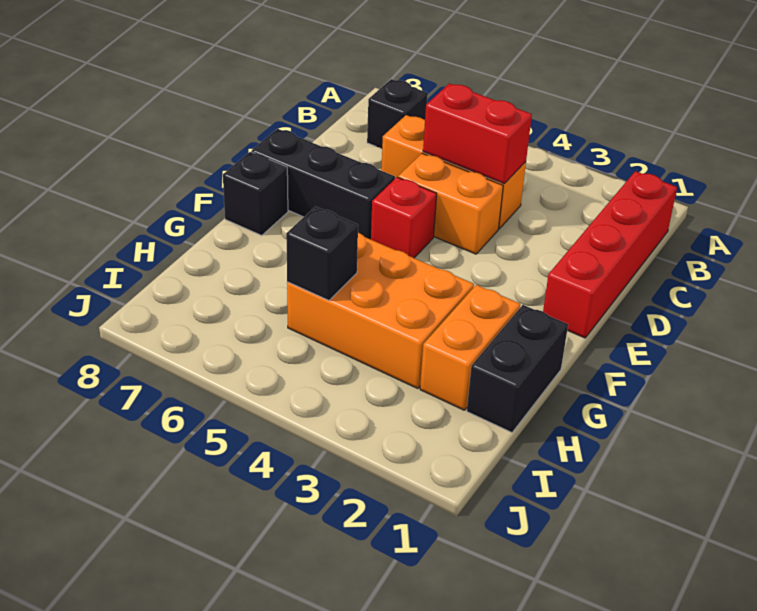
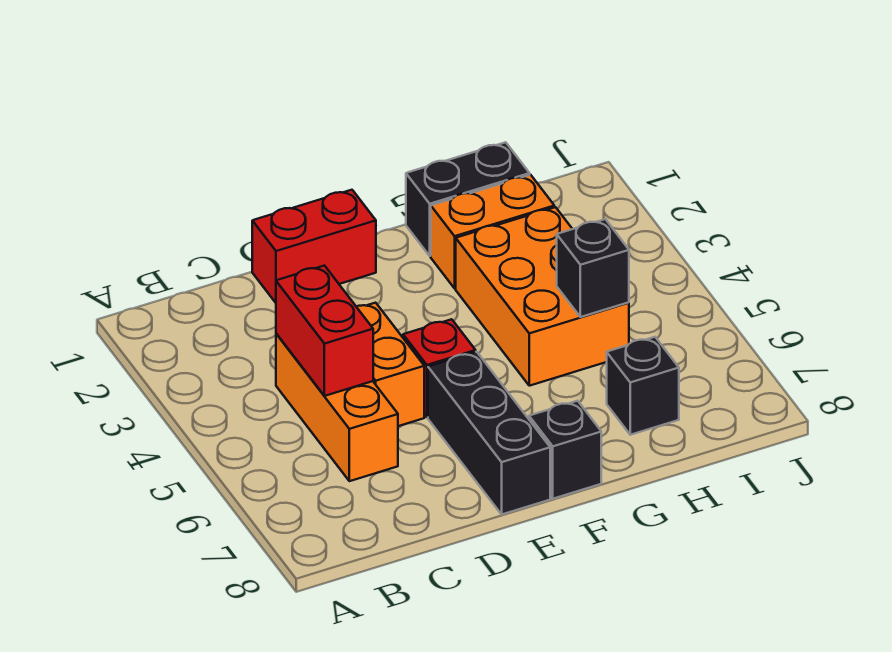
red 1x4 brick [543,171,677,338] -> red 1x2 brick [252,190,376,303]
black 1x1 brick [367,79,428,149] -> black 1x1 brick moved to [607,337,679,435]

